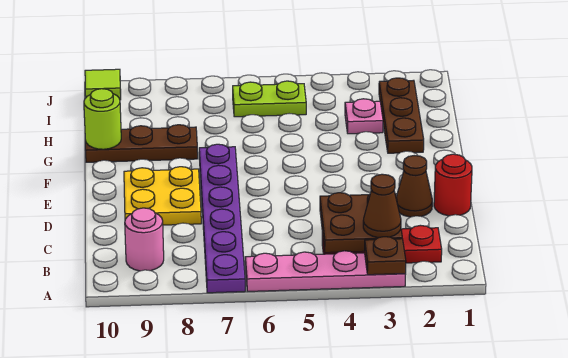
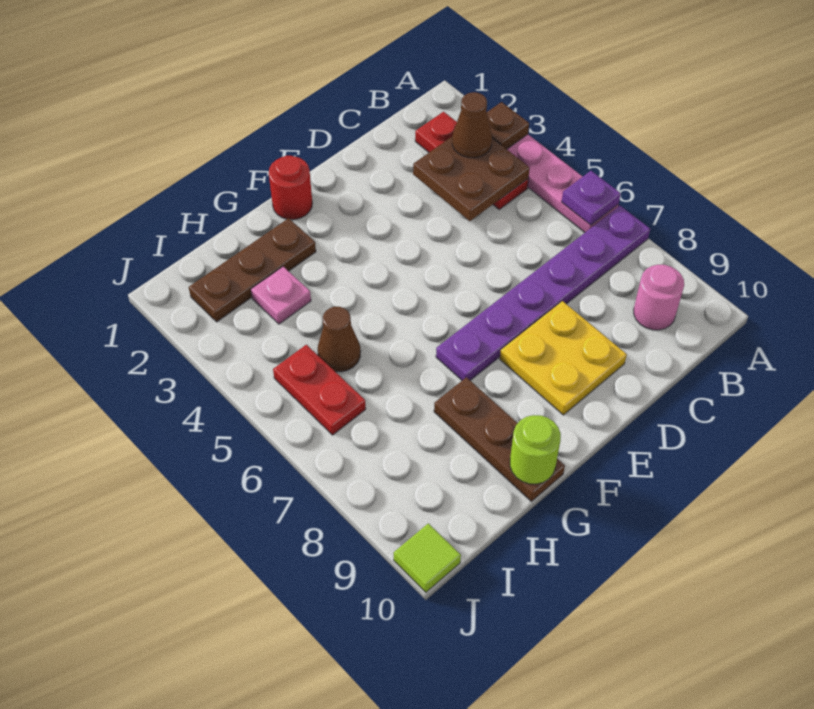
none -> purple 1x1 plate [562,171,621,225]
red 1x1 round brick [434,154,472,216] -> red 1x1 round brick moved to [269,156,312,220]
brown 1x1 cone [396,156,432,217] -> brown 1x1 cone moved to [317,307,361,372]
lime 1x2 plate [233,81,306,117] -> red 1x2 plate [273,345,366,435]

